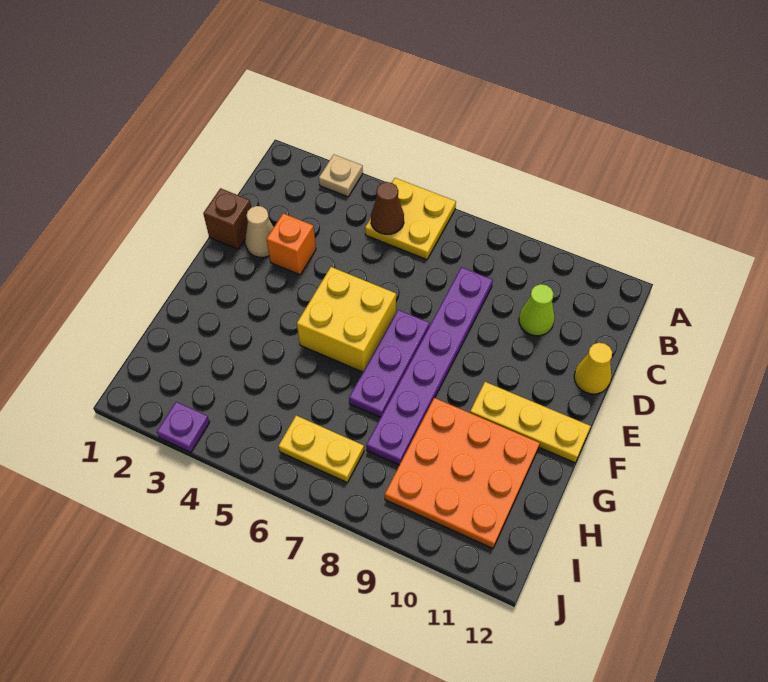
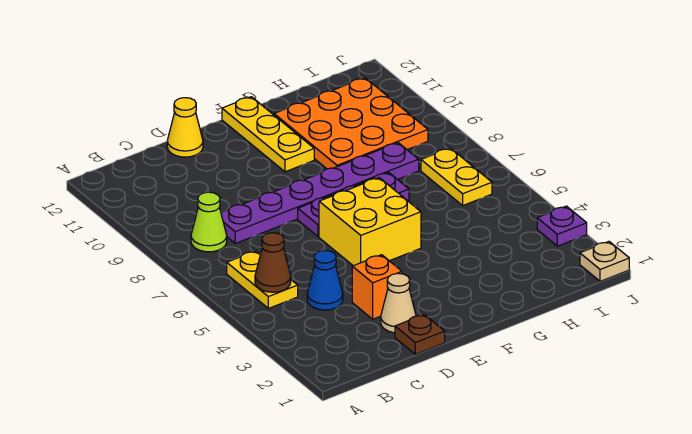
tan 1x1 plate [319,155,363,197] -> tan 1x1 plate moved to [580,242,629,281]
yellow 2x2 plate [365,178,456,260] -> yellow 1x2 plate [227,251,298,308]
none -> blue 1x1 cone [307,250,343,310]
lime 1x1 cone [519,284,555,336] -> lime 1x1 cone moved to [191,192,227,252]
brown 1x1 brick [203,188,251,249] -> brown 1x1 plate [395,314,445,354]

